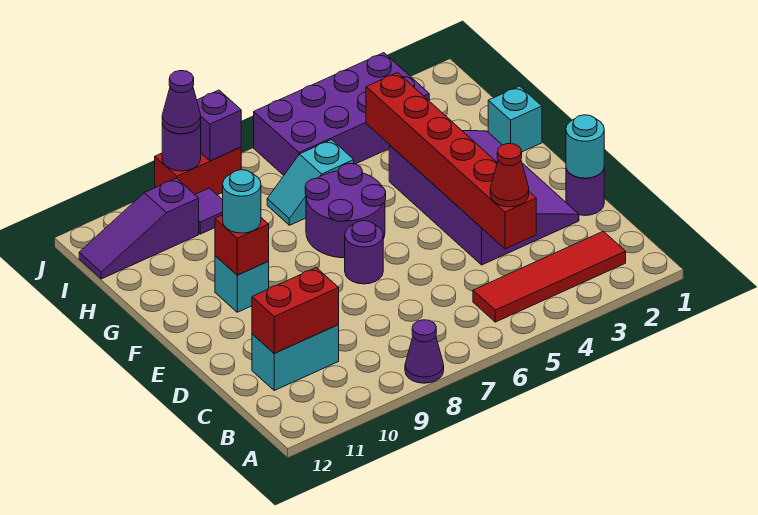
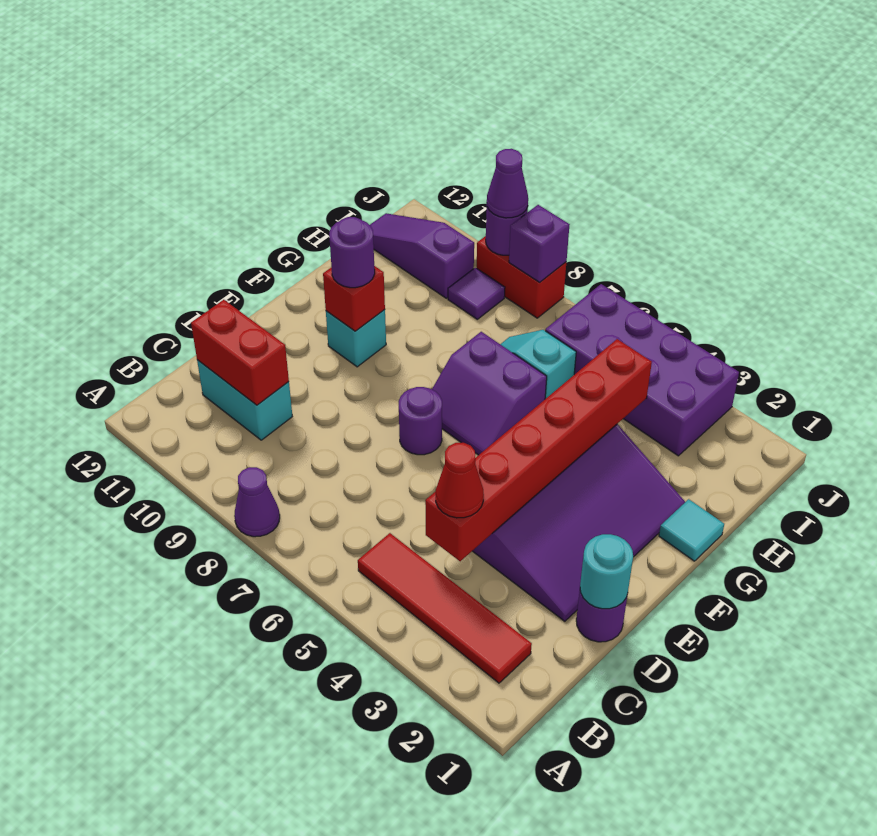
purple 2x2 round brick [305,163,386,258] -> purple 2x2 slope [432,332,547,455]
cyan 1x1 round brick [223,170,261,233] -> purple 1x1 round brick [329,217,375,288]
cyan 1x1 brick [488,86,542,152] -> cyan 1x1 tile [659,499,724,561]

